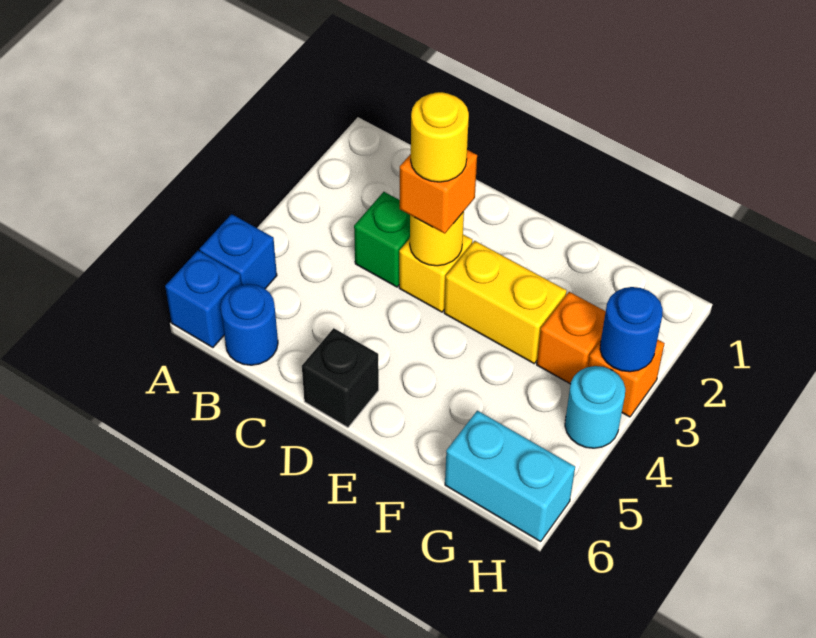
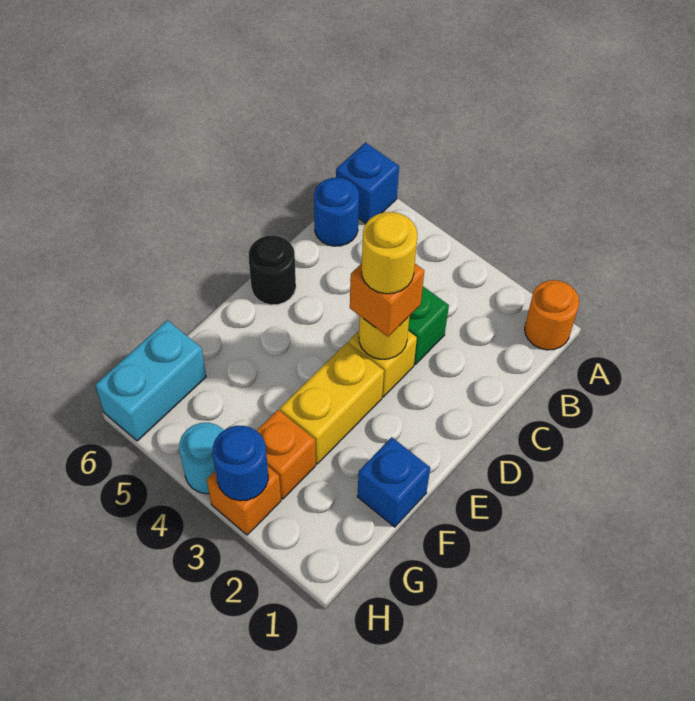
none -> orange 1x1 round brick [525,280,579,350]
blue 1x1 brick [200,214,277,289] -> blue 1x1 brick moved to [357,437,430,527]
black 1x1 brick [302,328,379,427] -> black 1x1 round brick [249,235,296,305]

